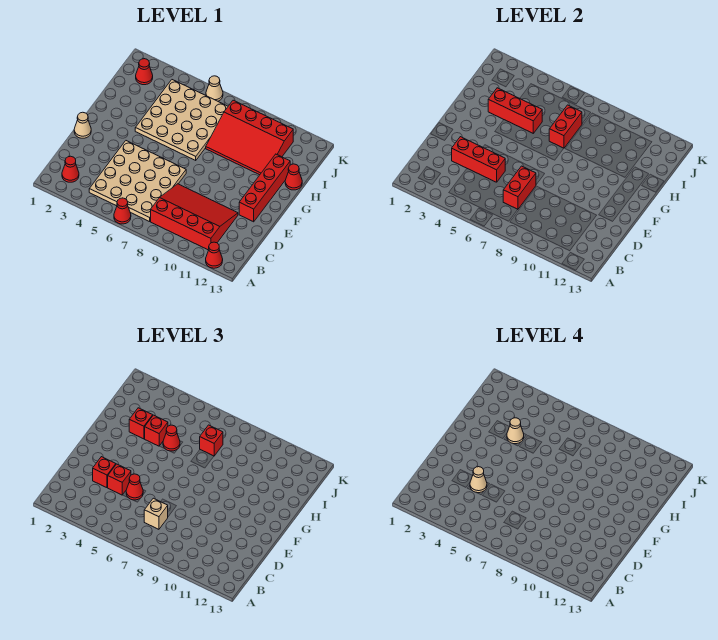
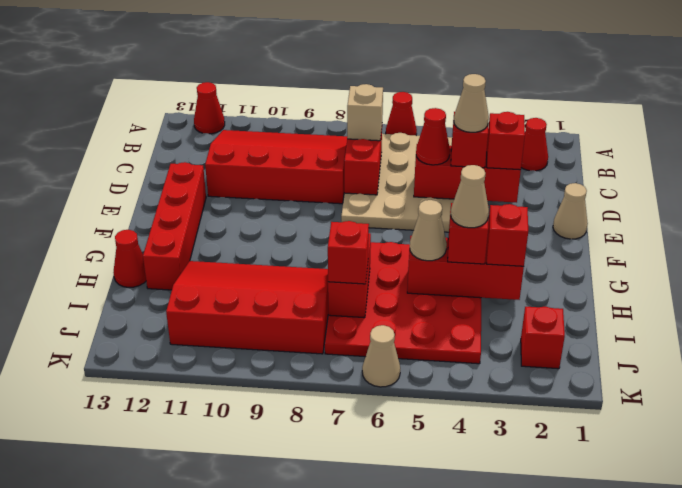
red 3x4 slope [151,184,238,250] -> red 3x4 slope turned to [205,130,347,204]
tan 4x4 plate [135,80,228,160] -> red 4x4 plate [325,242,481,364]
red 1x1 cone [163,425,180,451] -> tan 1x1 cone [410,200,447,261]
red 1x1 cone [136,59,153,85] -> red 1x1 brick [521,307,565,369]

